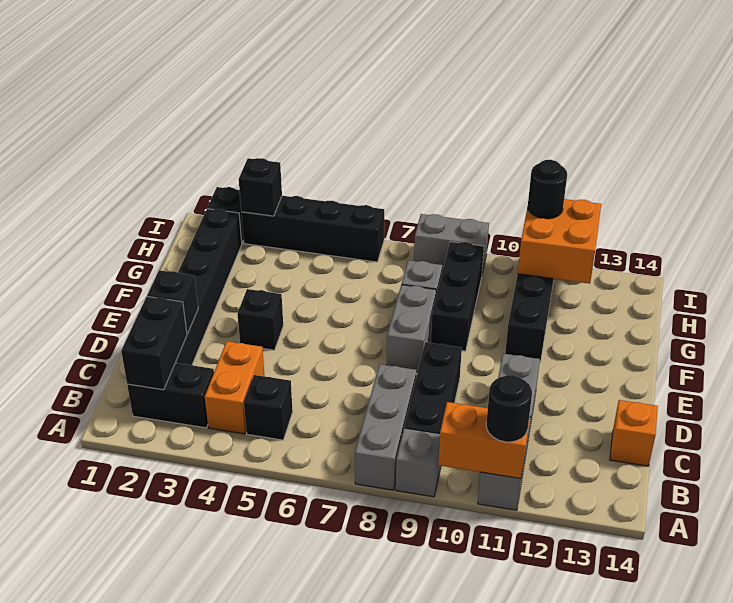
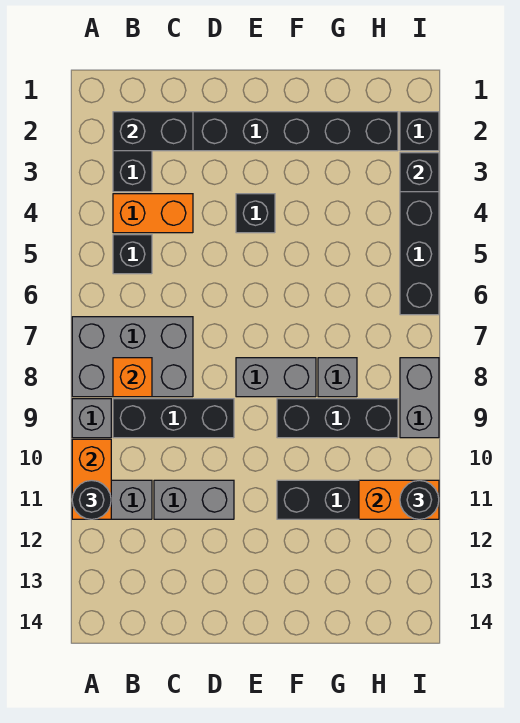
grey 1x3 brick [355,364,416,490] -> grey 2x3 brick [72,317,193,397]
orange 1x1 brick [610,400,658,466] -> orange 1x1 brick moved to [113,358,152,397]
black 1x1 brick [147,270,198,334] -> none
orange 2x2 brick [518,199,601,284] -> orange 1x2 brick [359,480,439,519]

